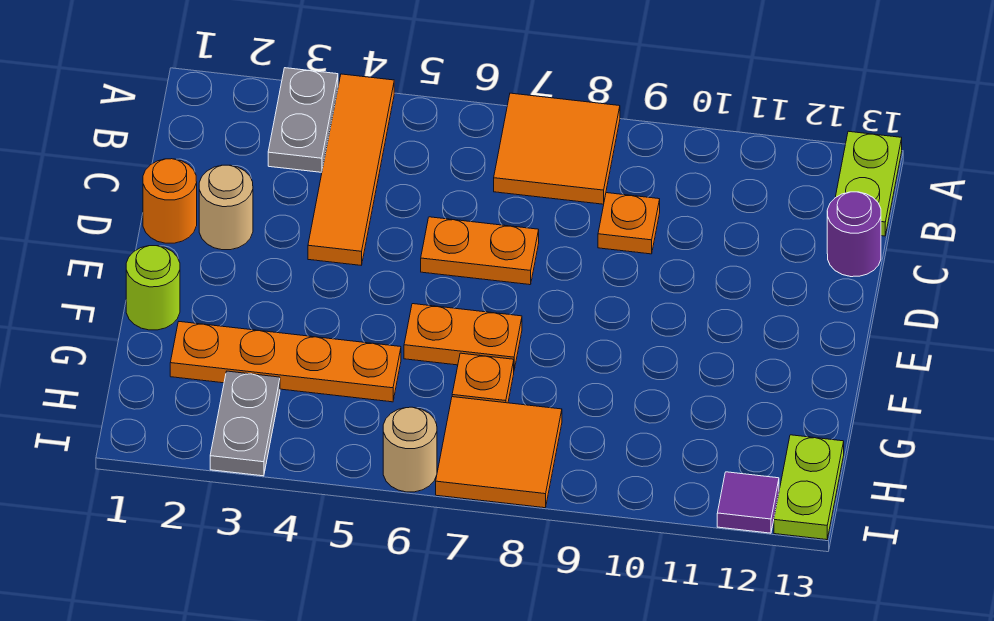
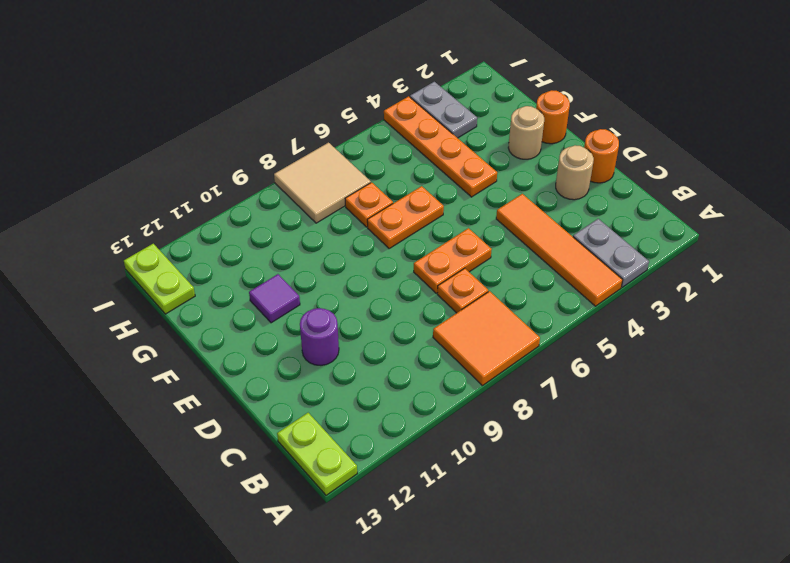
orange 1x1 plate [598,193,660,254] -> orange 1x1 plate moved to [437,268,488,313]
purple 1x1 round brick [827,192,881,277] -> purple 1x1 round brick moved to [300,308,339,365]
lime 1x1 round brick [126,246,180,330] -> orange 1x1 round brick [536,90,570,144]
orange 1x4 plate [170,322,401,402] -> orange 1x4 plate turned to [384,96,497,197]
orange 2x2 tile [436,397,562,508] -> tan 2x2 tile [274,143,371,223]
tan 1x1 round brick [383,407,437,492] -> tan 1x1 round brick moved to [508,106,544,159]
purple 1x1 tile [717,472,779,533] -> purple 1x1 tile moved to [249,274,300,323]

